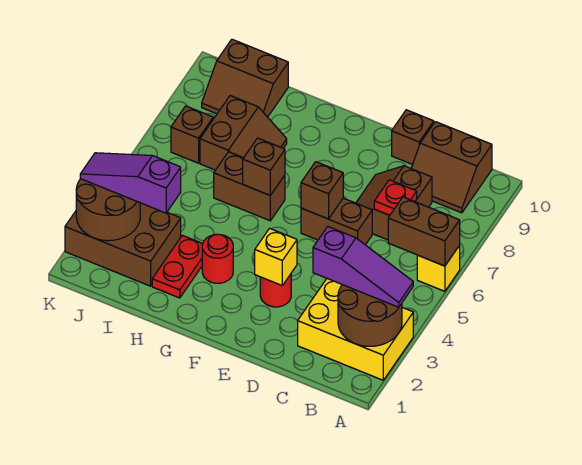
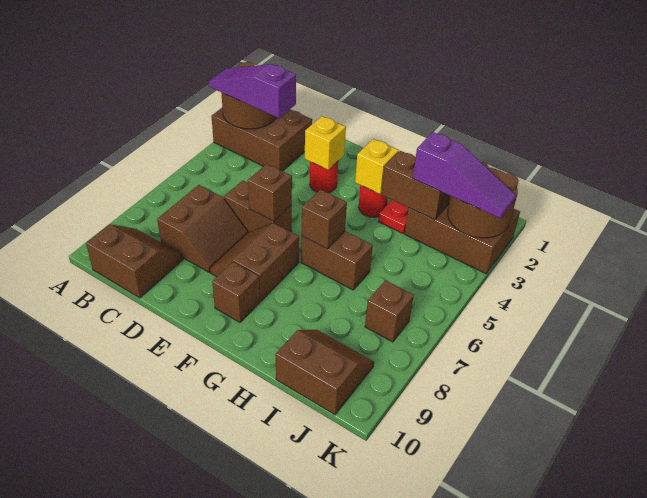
yellow 2x3 brick [298,279,413,380] -> brown 2x3 brick [211,108,312,171]
yellow 1x1 brick [417,245,460,291] -> yellow 1x1 brick moved to [355,139,399,194]
brown 1x2 brick [388,197,460,266] -> brown 1x2 brick moved to [381,151,450,220]
red 1x1 plate [374,180,417,215] -> none
brown 1x1 brick [392,110,434,165] -> brown 1x1 brick moved to [212,262,260,322]
brown 2x2 slope [200,96,287,170] -> brown 2x2 slope moved to [210,223,299,301]

